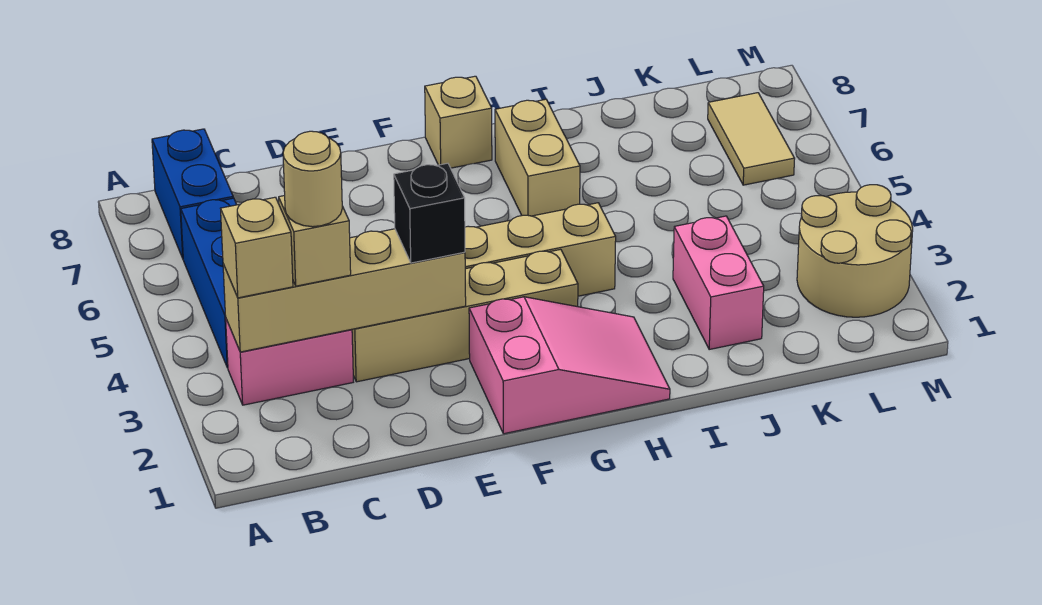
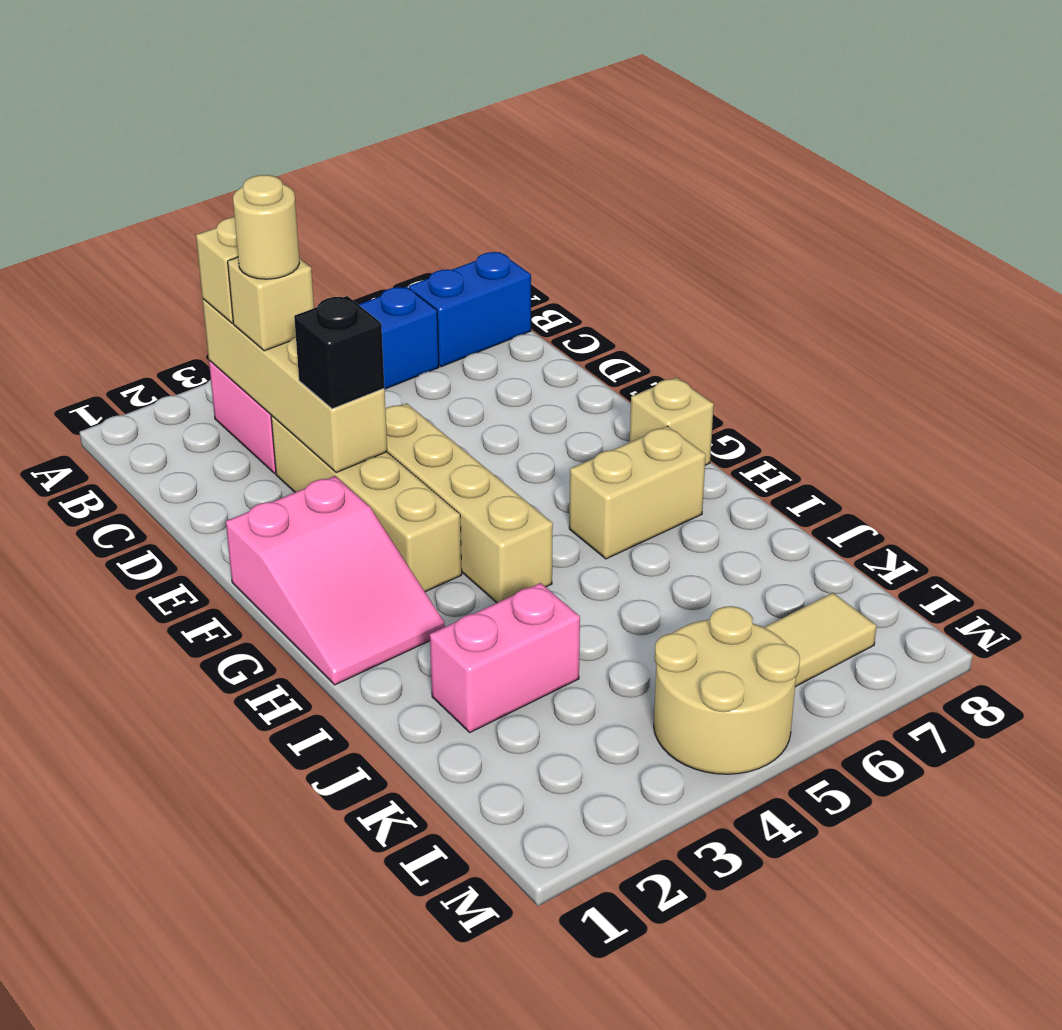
tan 2x2 round brick [797,185,913,317] -> tan 2x2 round brick moved to [654,606,800,774]

